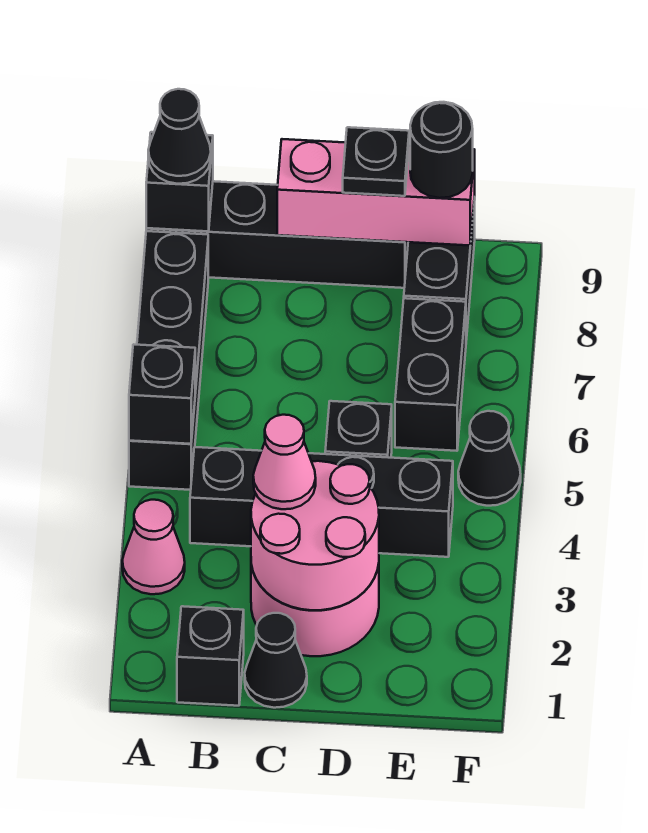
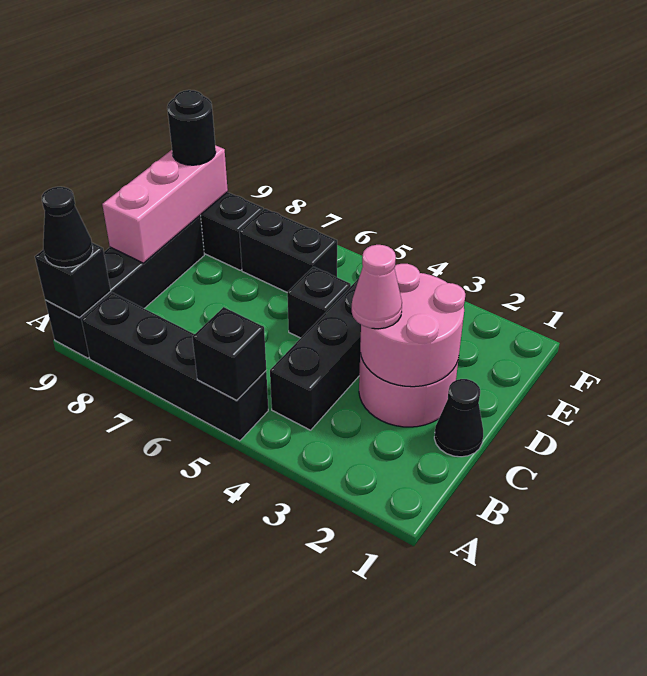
pink 1x1 cone [122,500,185,594] -> none
black 1x1 brick [177,606,244,706] -> none
black 1x1 plate [343,127,409,196] -> none
black 1x1 cone [458,411,521,506] -> none

